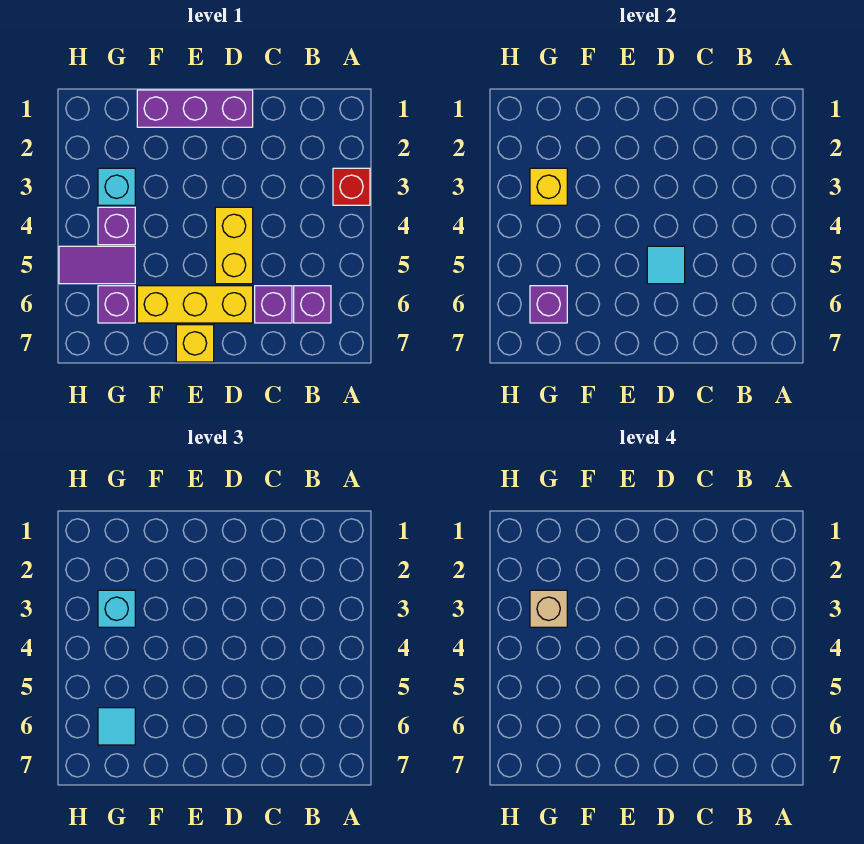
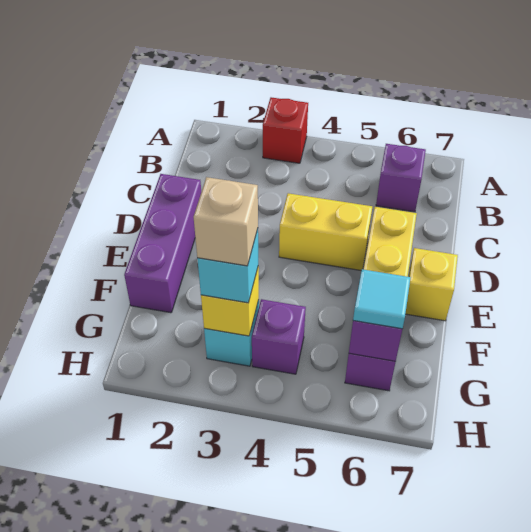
purple 1x1 brick [255,286,292,323] -> none
cyan 1x1 tile [647,246,685,284] -> none
purple 1x2 tile [59,246,135,284] -> none

